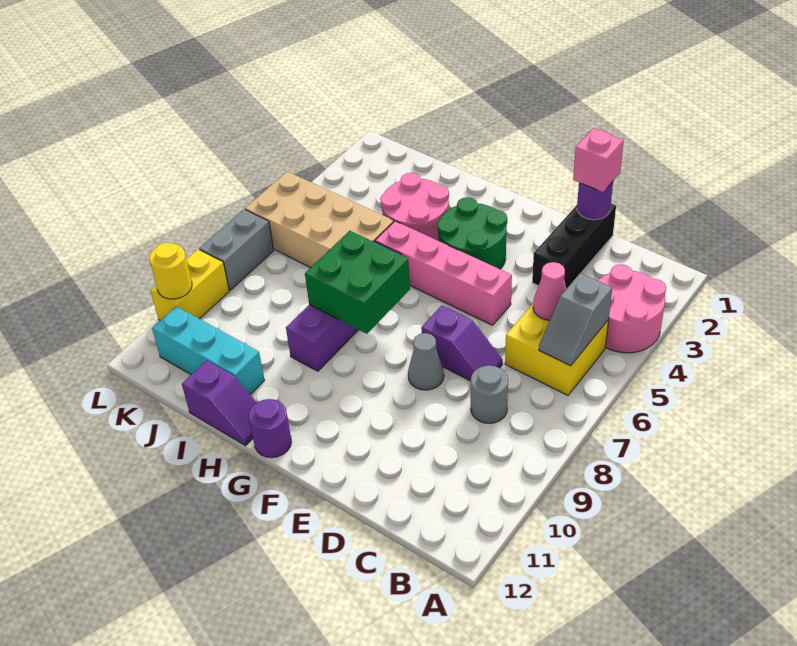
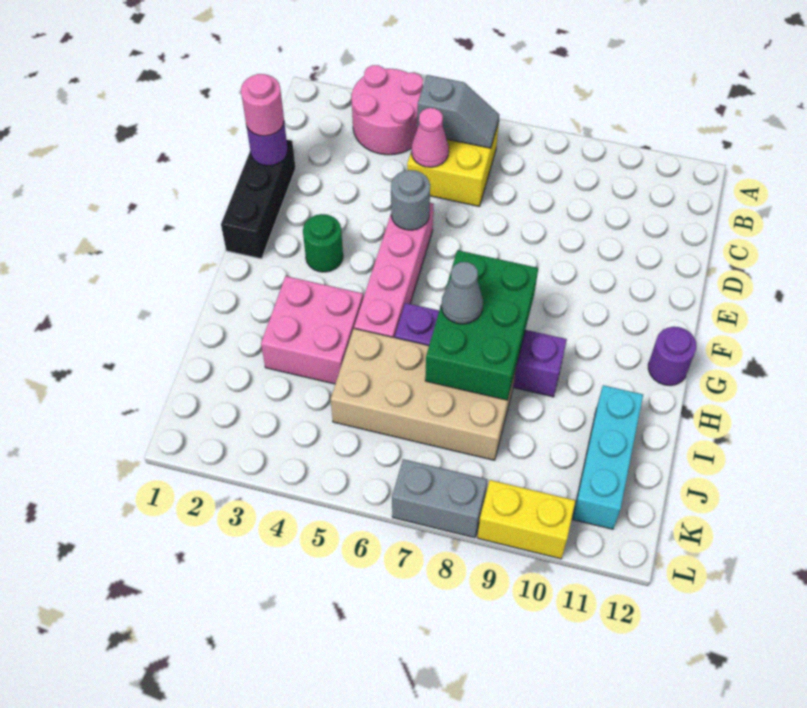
grey 1x1 round brick [471,365,508,423] -> grey 1x1 round brick moved to [391,170,430,230]
black 1x3 brick [532,203,616,289] -> black 1x3 brick turned to [221,140,296,259]
pink 1x1 brick [573,128,624,192] -> pink 1x1 round brick [241,74,284,136]
purple 1x2 slope [421,306,503,381] -> none
grey 1x1 cone [408,333,444,390] -> grey 1x1 cone moved to [441,262,483,324]
green 2x2 round brick [437,197,507,269] -> green 1x1 round brick [303,214,343,272]
green 2x2 brick [305,231,410,334] -> green 2x3 brick [425,250,538,400]
pink 2x2 round brick [380,173,449,240] -> pink 2x2 brick [261,276,363,384]
purple 1x2 slope [182,361,257,446] -> none
tan 2x4 brick [245,171,394,268] -> tan 2x4 brick turned to [331,329,516,460]
yellow 1x1 round brick [150,242,192,299] -> none

